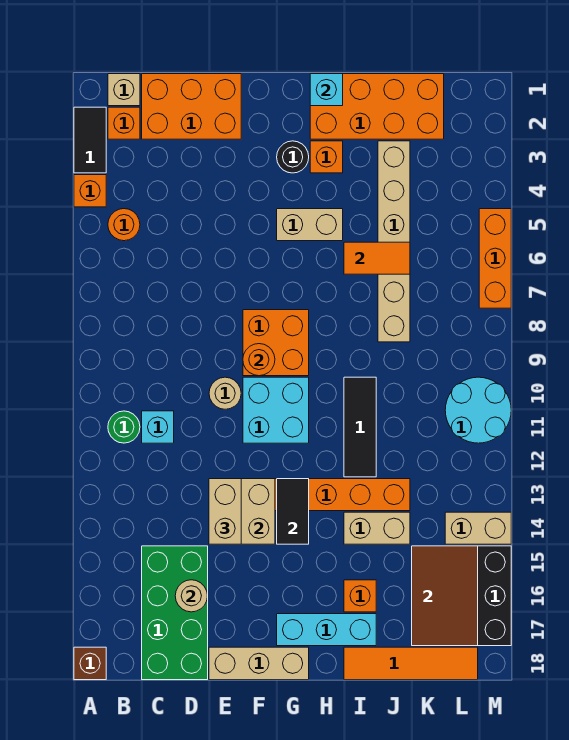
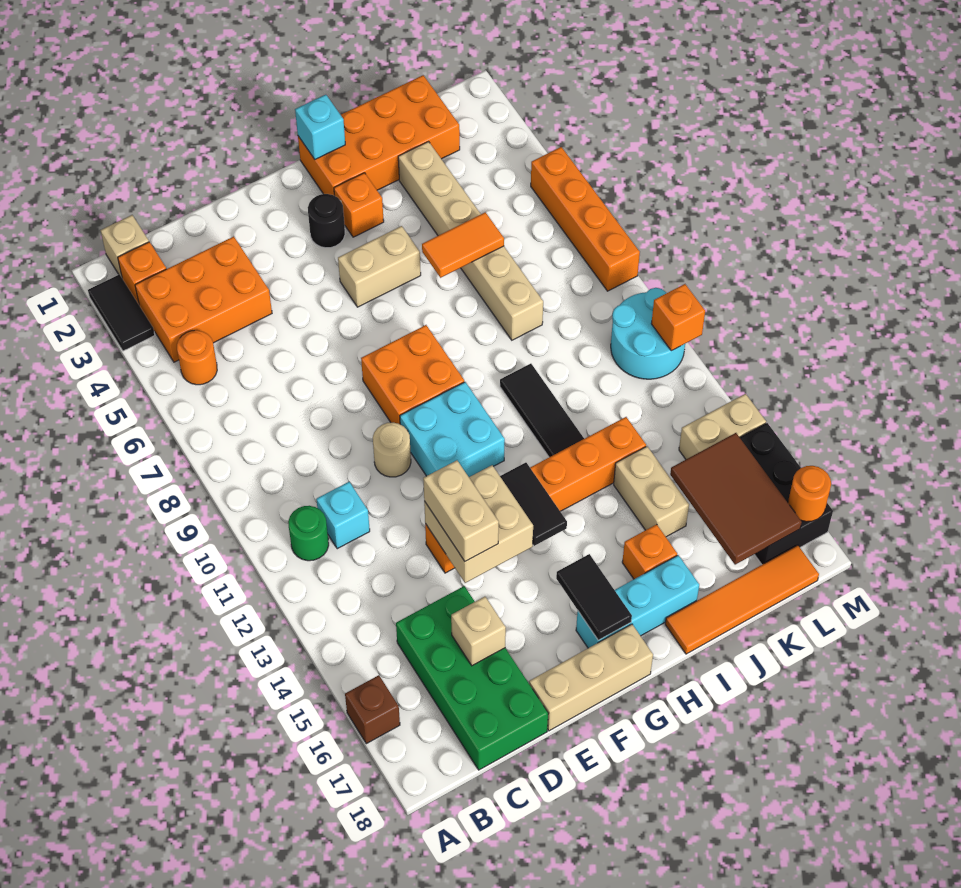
orange 1x1 brick [74,175,106,207] -> orange 1x1 brick moved to [651,284,705,351]
brown 1x1 brick [74,647,106,680] -> brown 1x1 brick moved to [345,675,400,744]
orange 2x3 brick [142,74,241,139] -> orange 2x3 brick moved to [135,237,272,362]
tan 1x1 round brick [175,580,207,612] -> tan 1x1 brick [451,597,506,666]
orange 1x1 round brick [243,344,275,376] -> orange 1x1 round brick moved to [788,466,831,522]
none -> black 1x2 tile [556,554,632,640]
tan 1x2 brick [344,512,410,544] -> tan 1x2 brick turned to [614,446,689,537]
orange 1x3 brick [479,209,511,308] -> orange 1x4 brick [531,147,640,291]

